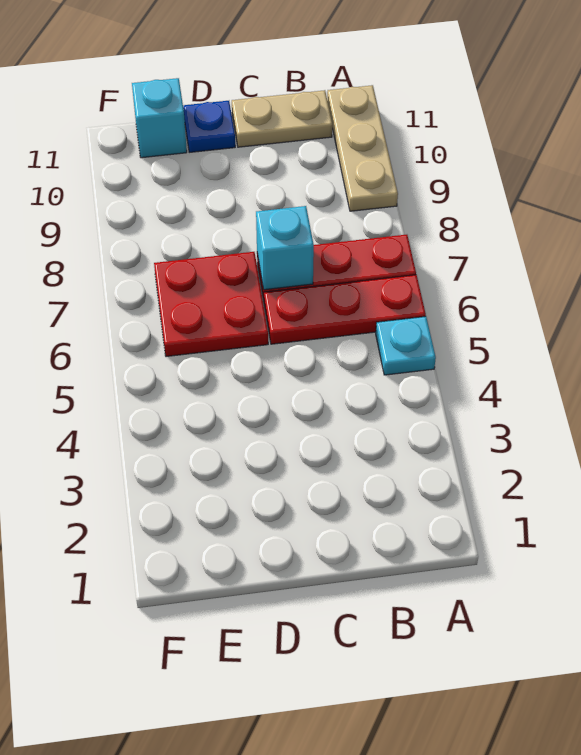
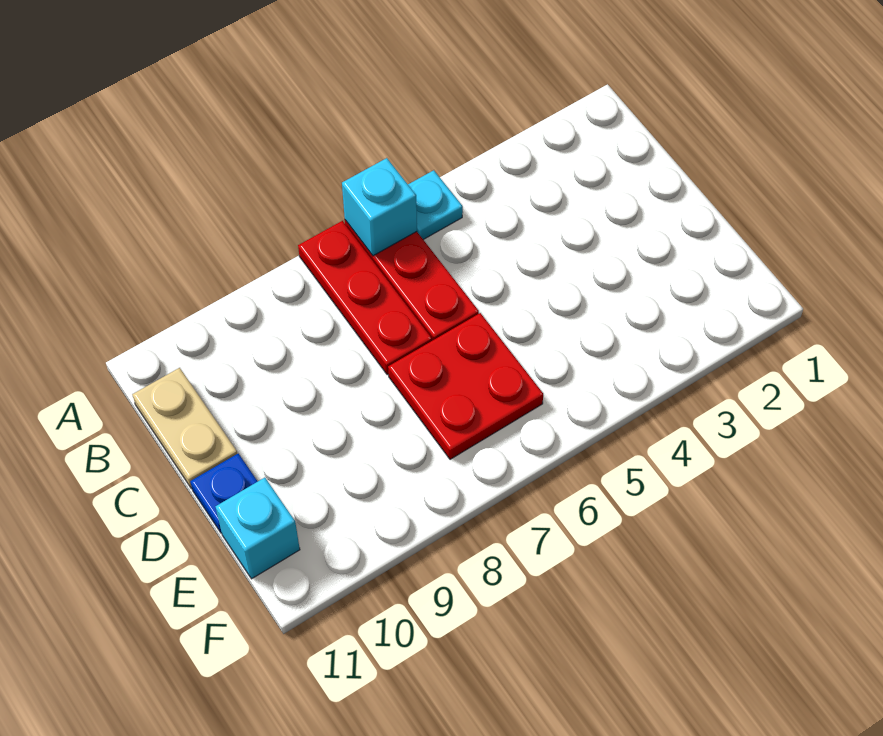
tan 1x3 plate [327,85,398,211] -> none
cyan 1x1 brick [256,206,314,290] -> cyan 1x1 brick moved to [342,158,417,256]

